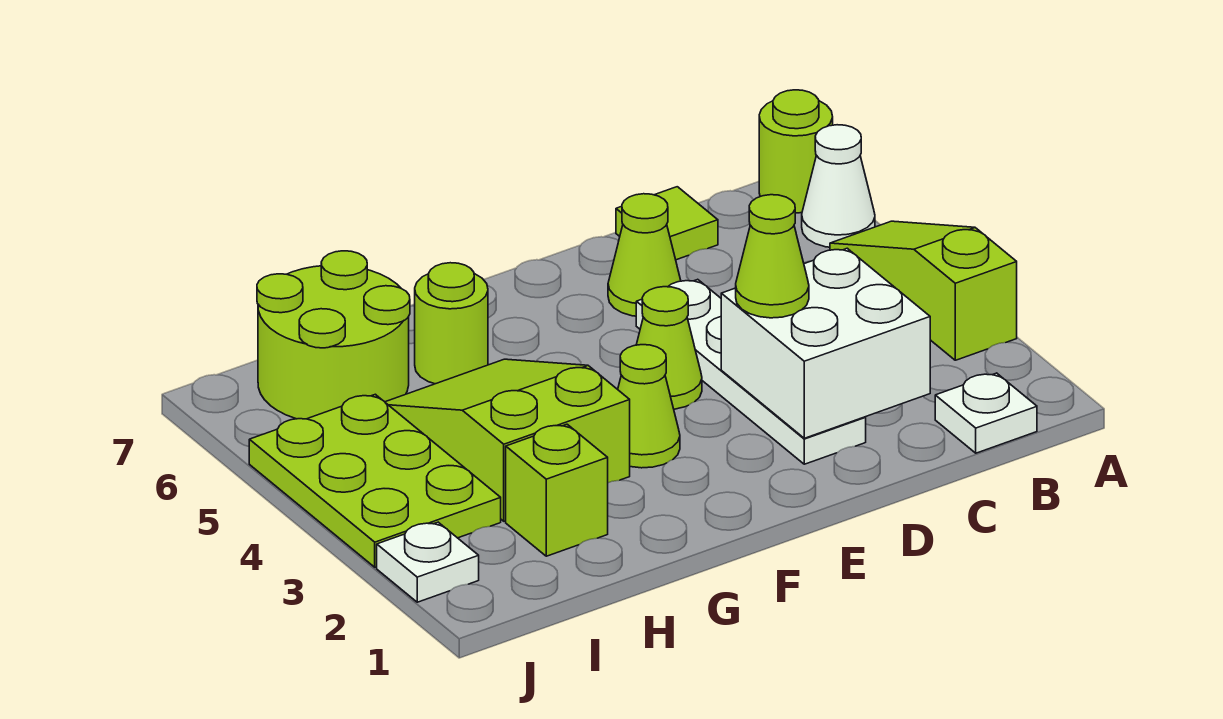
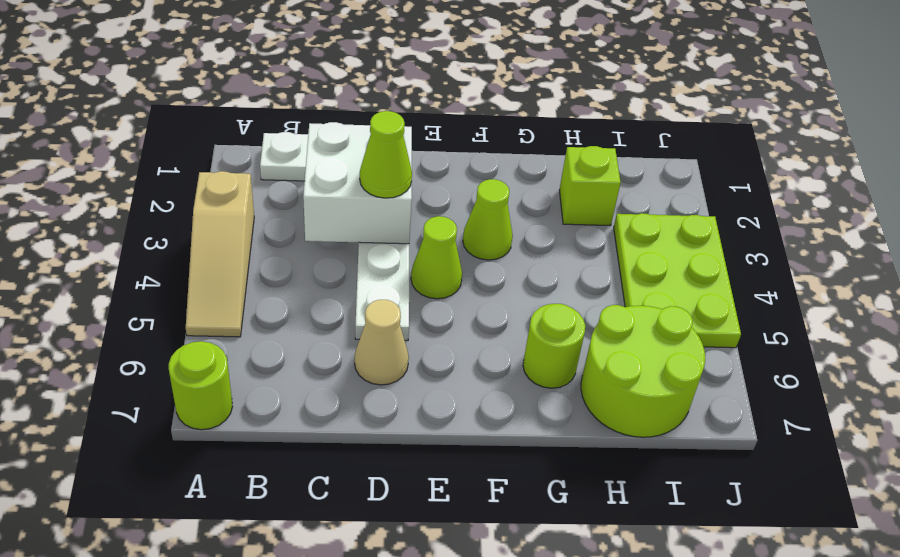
lime 1x3 slope [830,221,1017,360] -> tan 1x3 slope [186,171,254,337]
white 1x1 cone [802,125,875,247] -> none
lime 1x1 tile [616,187,718,260] -> none
lime 1x1 cone [608,194,681,316] -> tan 1x1 cone [355,300,409,385]
lime 2x3 slope [385,359,630,521] -> none
white 1x1 plate [377,522,479,602] -> none

